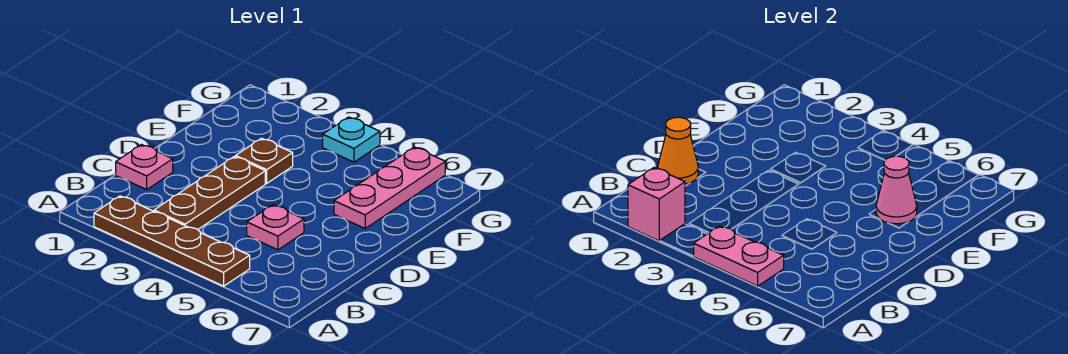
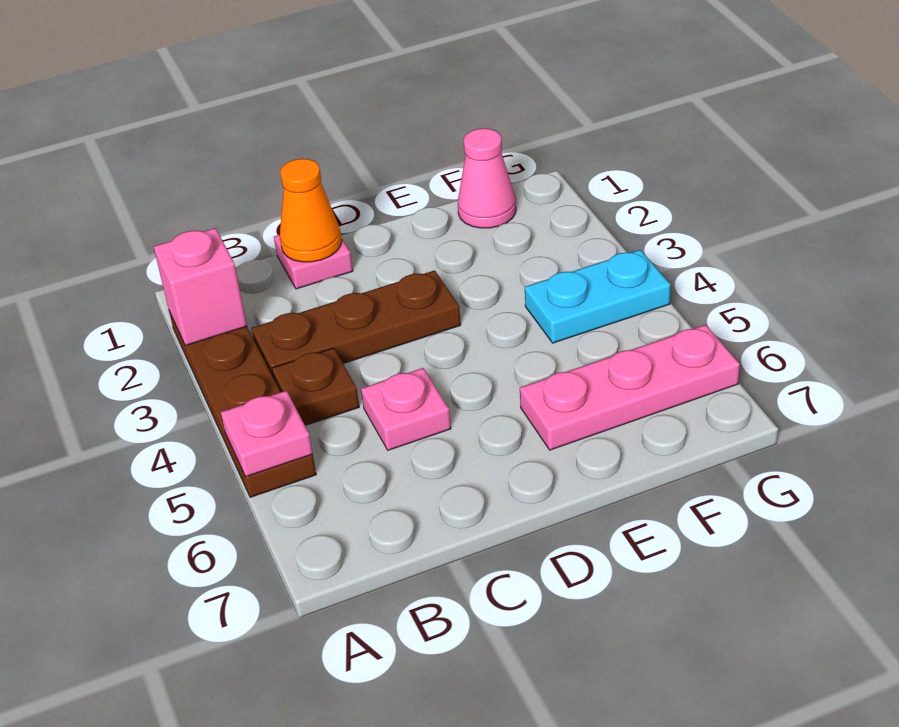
pink 1x2 plate [694,226,784,286] -> pink 1x1 plate [221,391,313,477]
brown 1x1 plate [236,138,293,183] -> brown 1x1 plate moved to [272,348,359,425]
pink 1x1 cone [876,156,917,224] -> pink 1x1 cone moved to [458,128,516,228]
cyan 1x1 plate [323,117,380,162] -> cyan 1x2 plate [525,250,670,343]

